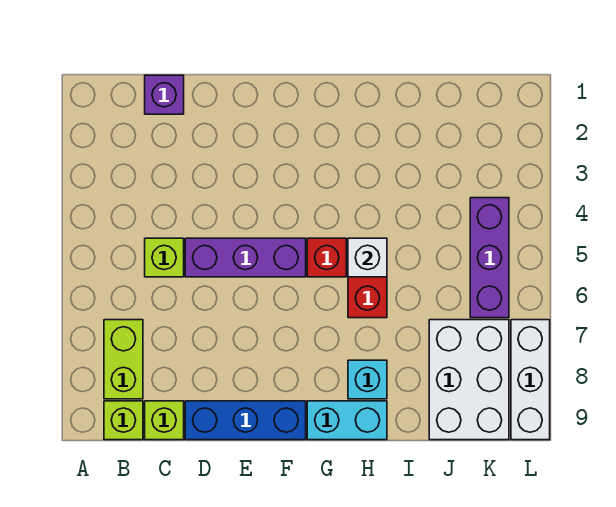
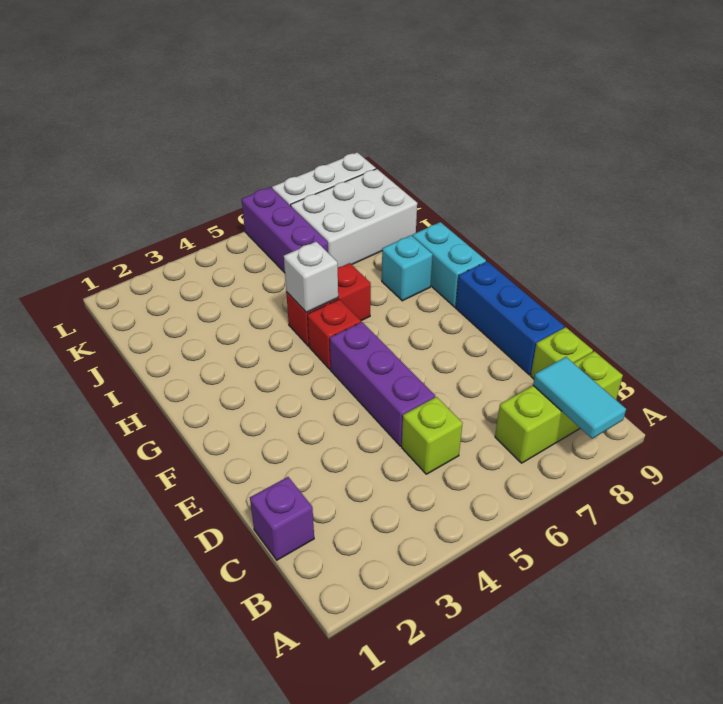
none -> cyan 1x2 tile [533,357,626,439]
purple 1x3 brick [470,198,509,318] -> purple 1x3 brick turned to [242,187,328,273]

